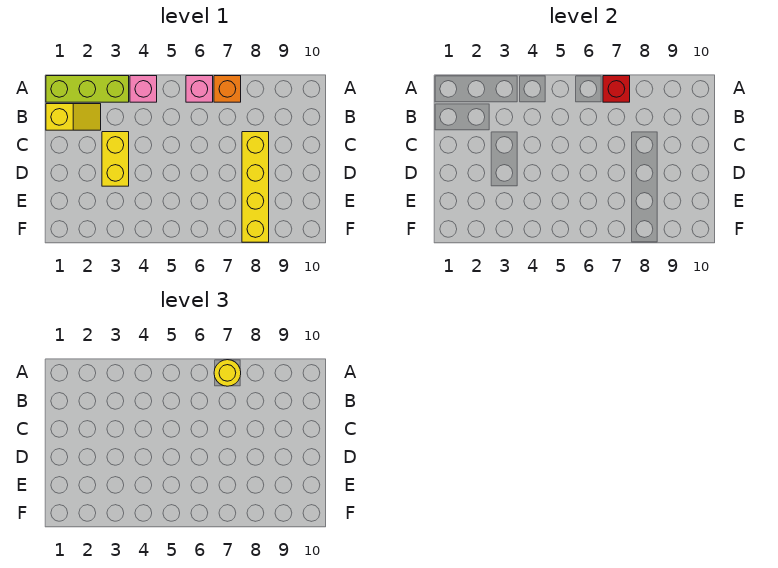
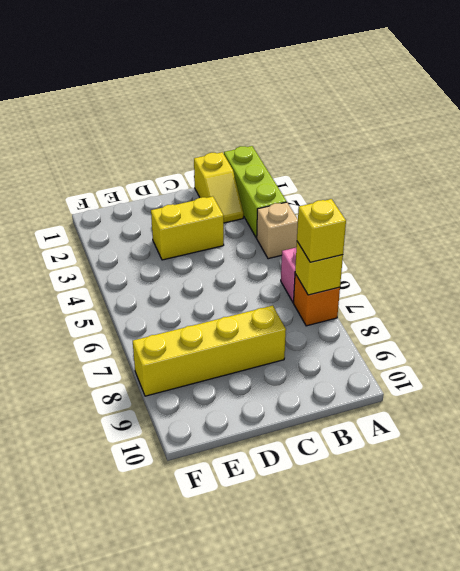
pink 1x1 brick [130,76,157,102] -> tan 1x1 brick [257,202,298,259]
red 1x1 brick [603,76,630,102] -> yellow 1x1 brick [295,242,343,295]
yellow 1x1 round brick [214,360,241,386] -> yellow 1x1 brick [297,199,346,262]

